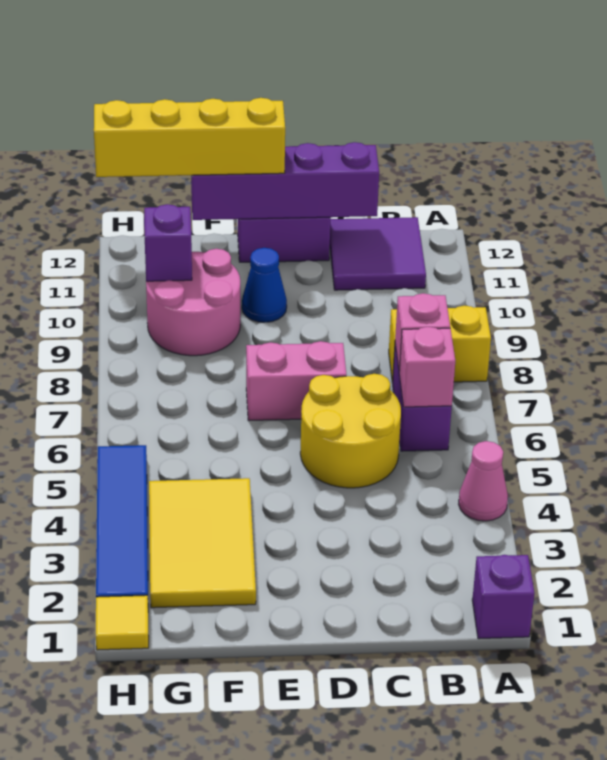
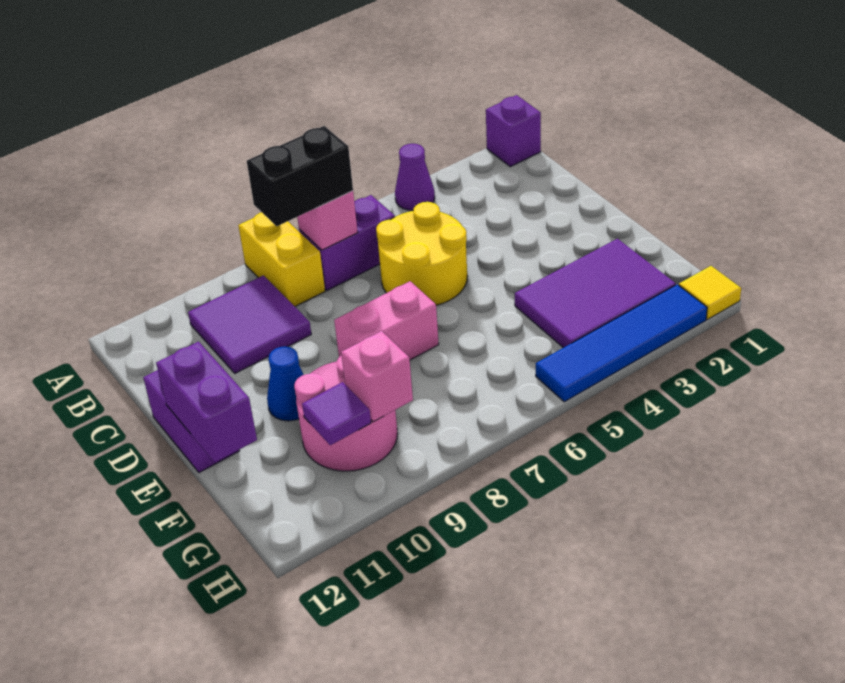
pink 1x1 cone [459,441,508,521] -> purple 1x1 cone [395,144,435,210]
pink 1x1 brick [399,327,455,407] -> pink 1x1 brick moved to [341,331,413,422]
none -> black 1x2 brick [247,126,353,226]
purple 2x2 tile [330,217,426,290] -> purple 2x2 tile moved to [188,275,311,373]
purple 1x4 brick [191,142,379,220] -> purple 1x2 brick [156,342,257,462]
pink 1x2 brick [246,341,346,421] -> pink 1x2 brick turned to [334,281,439,360]
yellow 1x4 brick [94,98,285,177] -> none
yellow 2x3 tile [149,478,256,608] -> purple 2x3 tile [515,239,676,348]
purple 1x1 brick [144,204,192,281] -> purple 1x1 tile [302,382,371,445]

